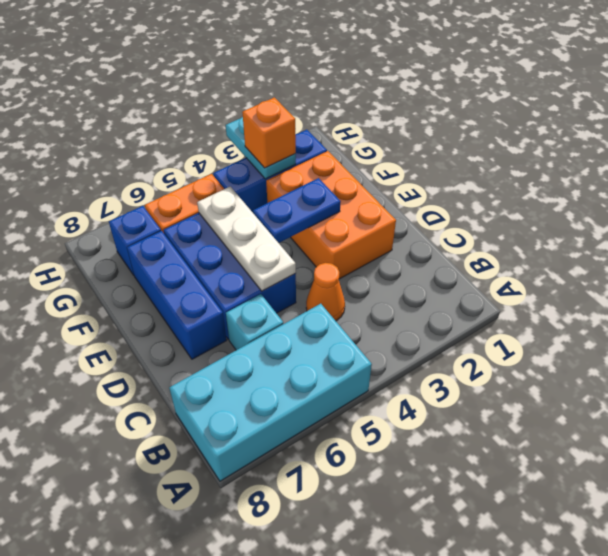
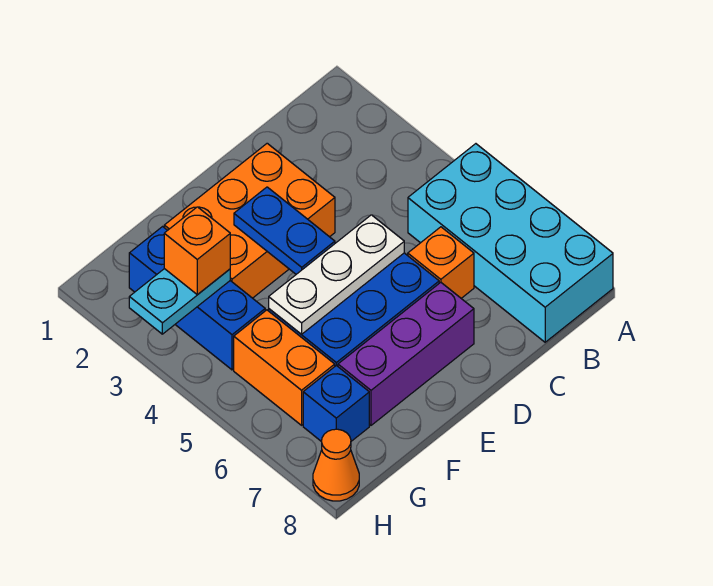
orange 1x1 cone [306,263,345,321] -> orange 1x1 cone moved to [313,429,359,501]
cyan 1x1 brick [226,294,283,350] -> orange 1x1 brick [408,227,474,298]
blue 1x3 brick [127,231,227,359] -> purple 1x3 brick [338,282,474,425]

